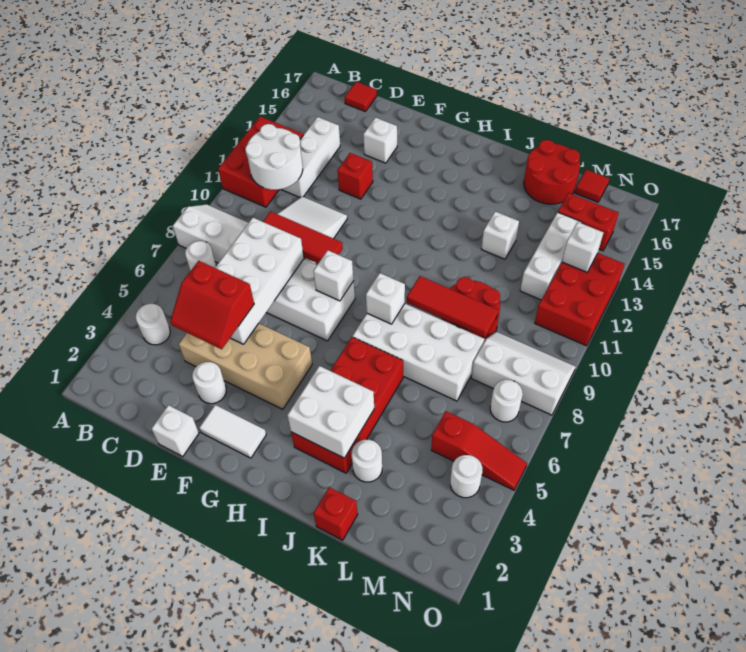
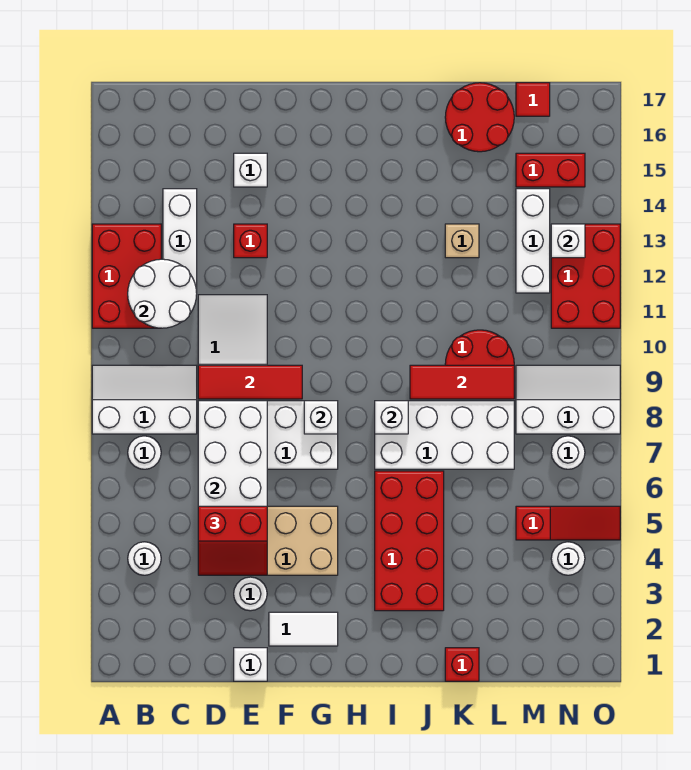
red 1x1 tile [345,82,377,112] -> none
white 2x2 brick [287,366,374,458] -> none
white 1x1 round brick [351,440,382,482] -> none
white 1x1 brick [482,212,519,259] -> tan 1x1 brick [445,224,479,258]

